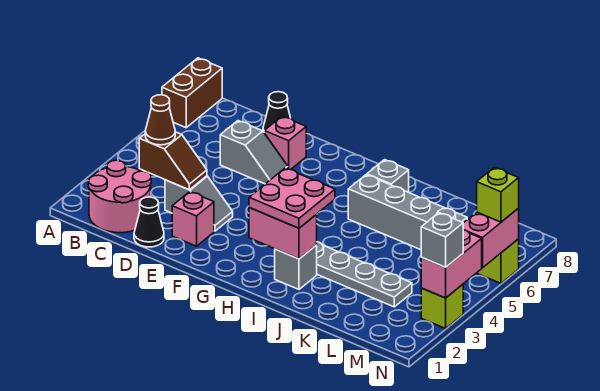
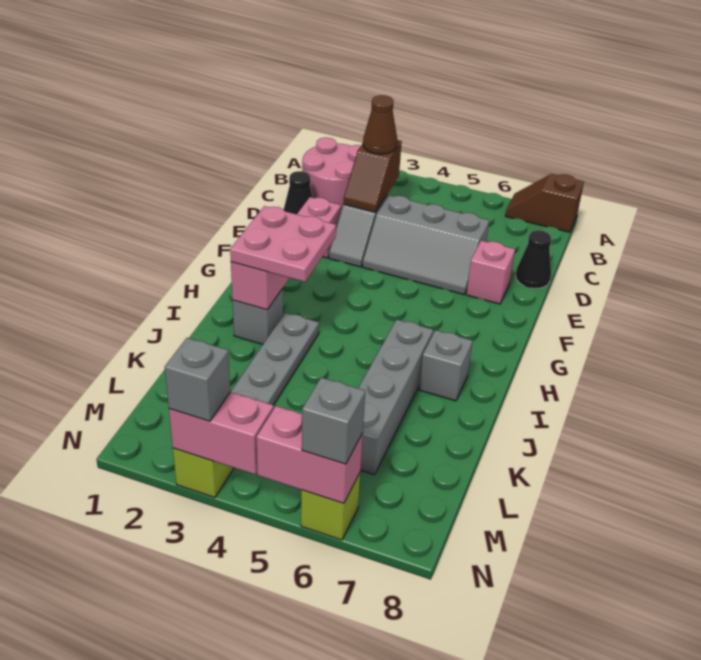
brown 1x2 brick [162,58,222,128] -> brown 1x2 slope [505,174,584,232]
grey 1x2 slope [220,121,288,184] -> grey 2x3 slope [362,195,489,294]
lime 1x1 brick [477,167,519,222] -> grey 1x1 brick [302,378,365,464]

